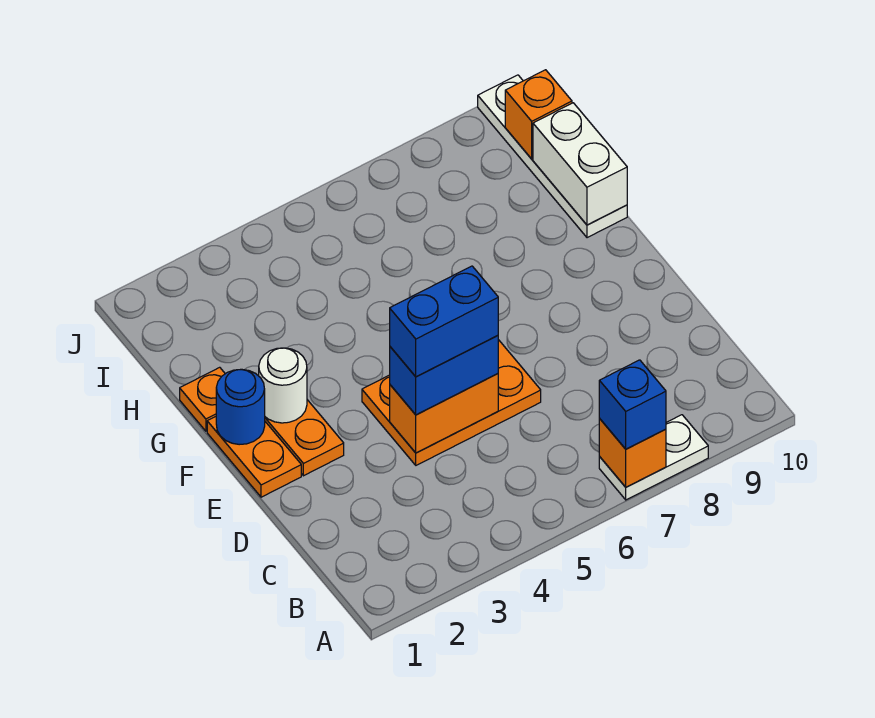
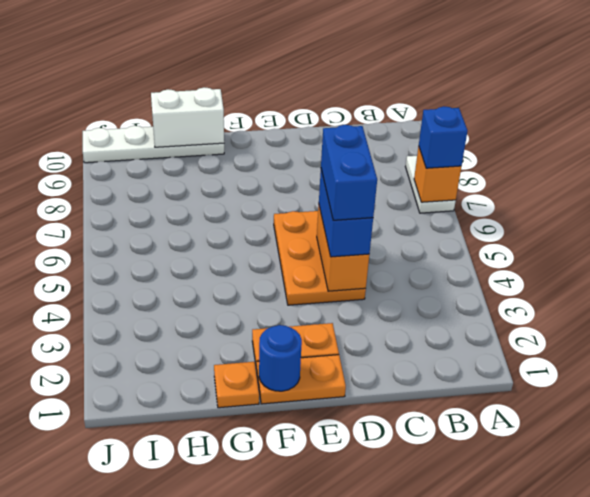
white 1x1 round brick [259,348,307,423] -> none
orange 1x1 brick [505,70,572,159] -> none

